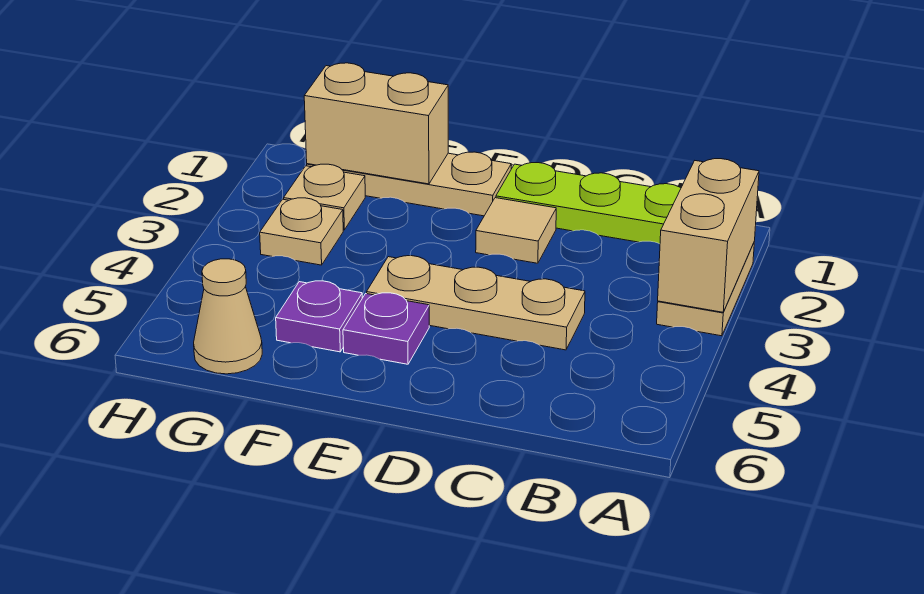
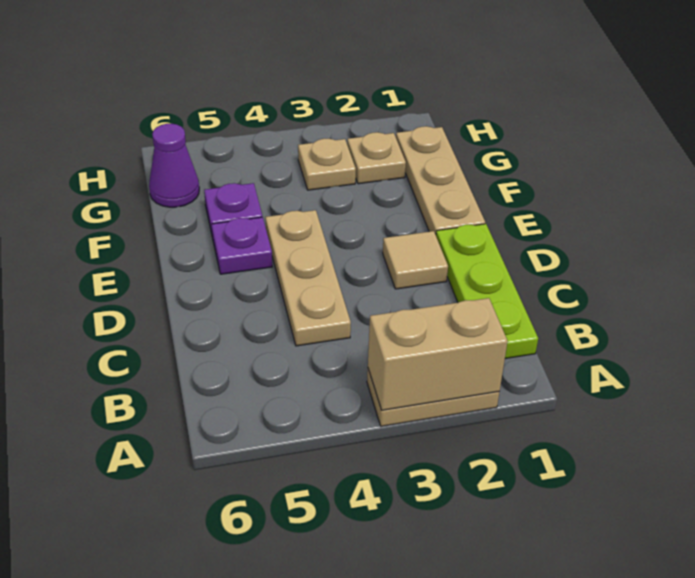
tan 1x2 brick [304,63,448,184] -> none
tan 1x1 cone [194,259,262,374] -> purple 1x1 cone [149,124,199,207]

